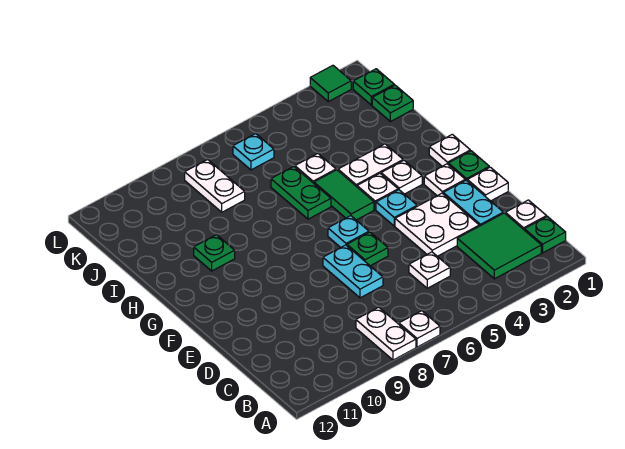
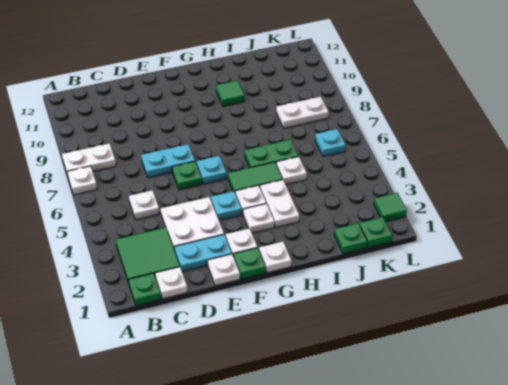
green 1x1 plate [194,235,235,271] -> green 1x1 tile [216,80,245,107]

